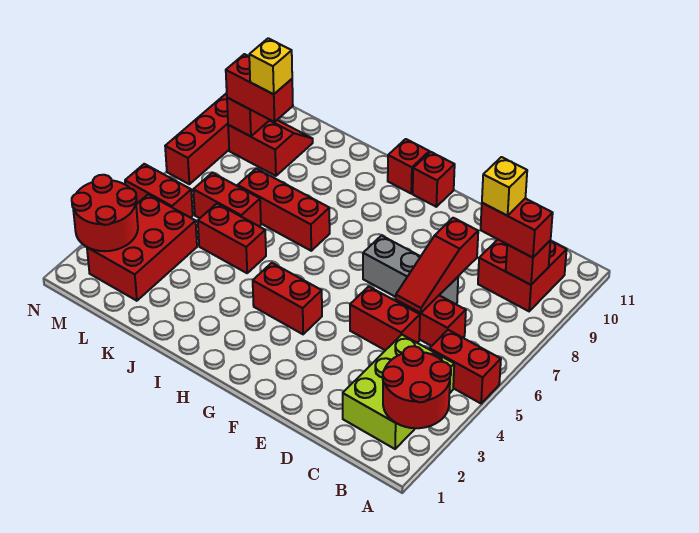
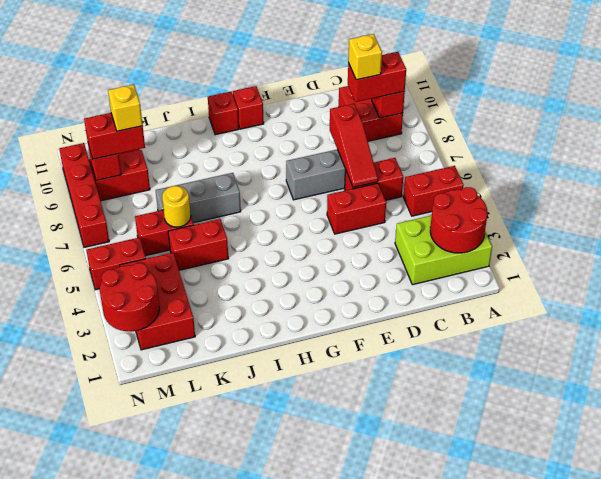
lime 2x3 brick [343,335,454,449] -> lime 2x3 brick turned to [395,215,492,285]
red 1x2 brick [253,263,322,334] -> none
red 1x3 brick [238,169,330,251] -> grey 1x3 brick [156,173,241,223]
none -> yellow 1x1 round brick [162,186,191,227]

